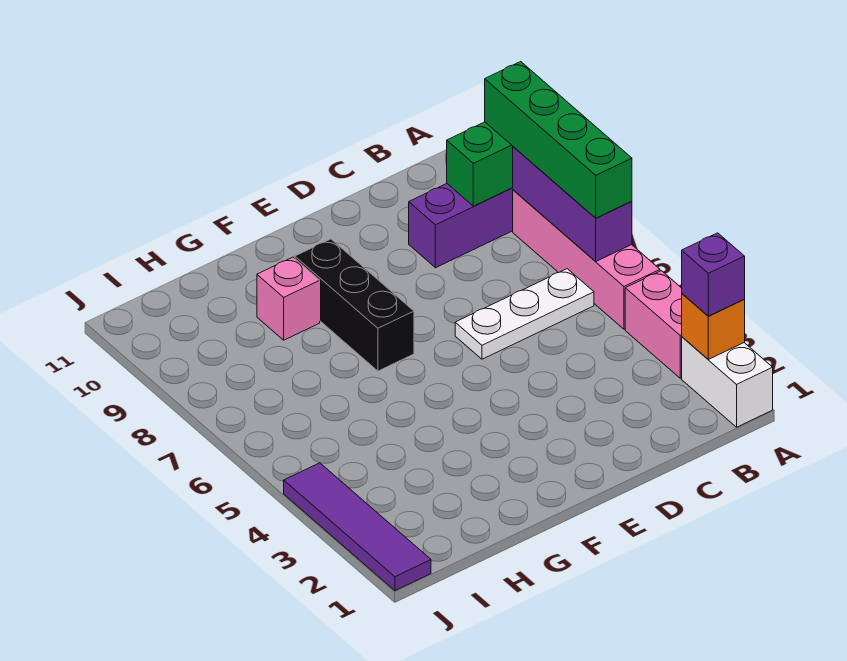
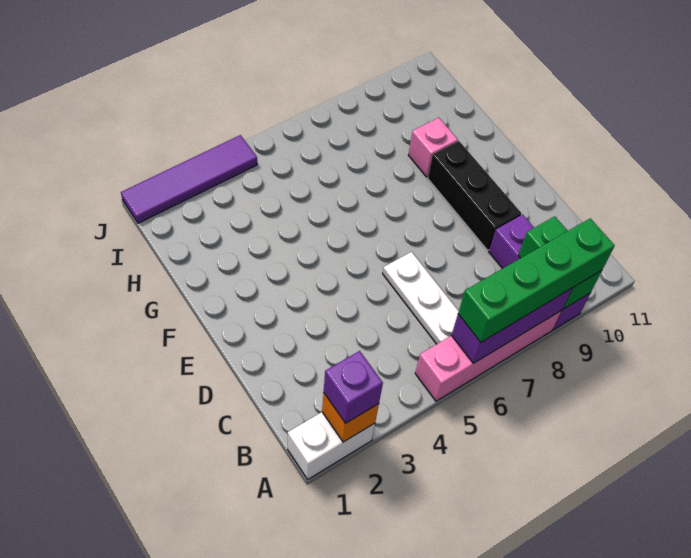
pink 1x2 brick [625,271,682,378] -> none
black 1x3 brick [295,239,414,371] -> black 1x3 brick turned to [428,141,521,250]

